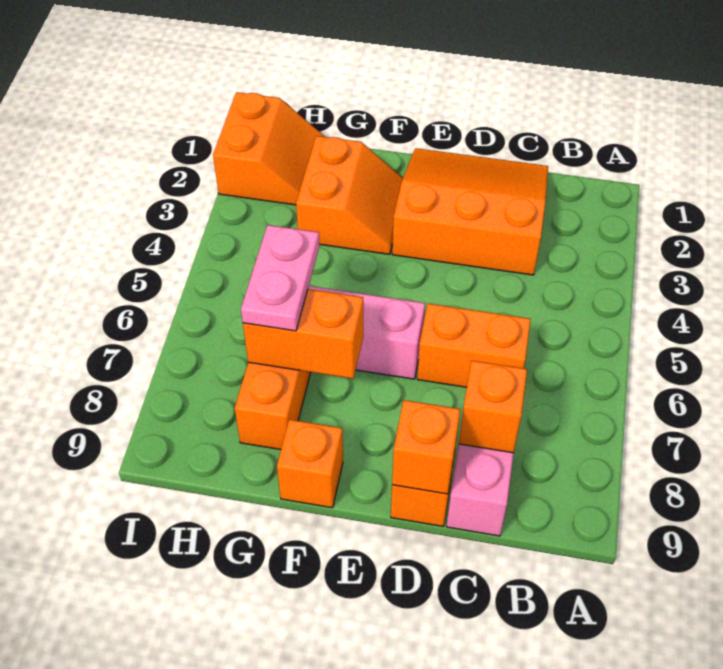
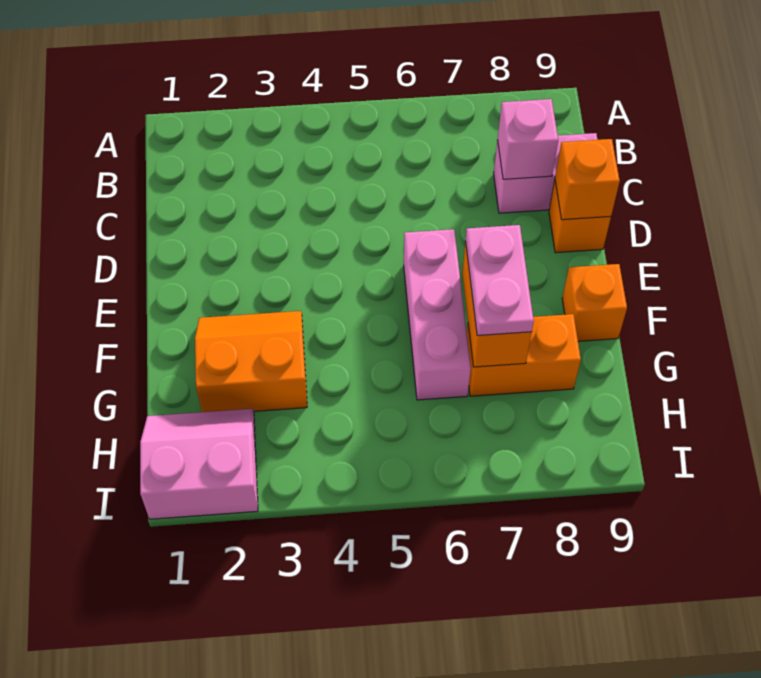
orange 3x3 slope [392,148,548,275] -> none
orange 1x2 brick [417,304,531,387] -> none
orange 1x1 brick [459,361,527,453] -> pink 1x1 brick [498,99,558,179]
pink 1x2 plate [241,225,320,331] -> pink 1x2 plate turned to [466,225,534,335]
orange 2x2 slope [213,92,325,205] -> pink 2x2 slope [140,409,258,519]

